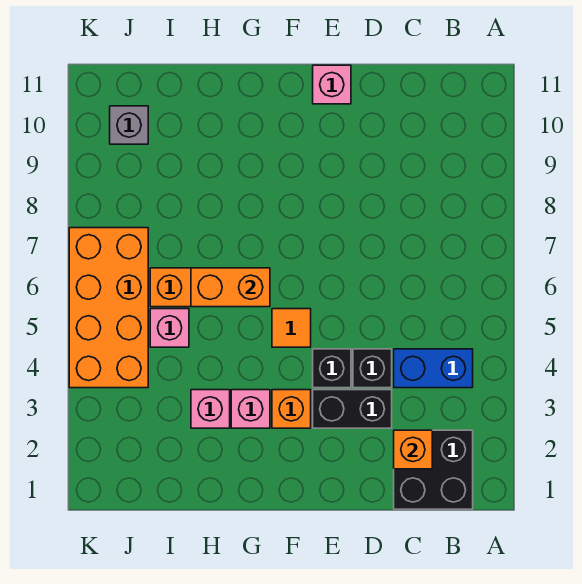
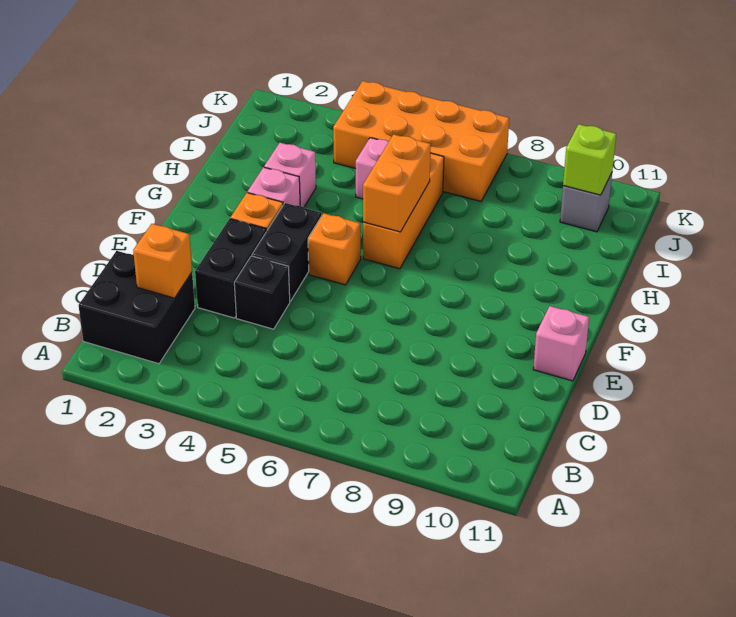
blue 1x2 brick [394,349,473,388] -> none
black 1x1 brick [313,349,351,388] -> black 1x2 brick [252,203,322,301]
orange 1x1 tile [272,309,311,347] -> orange 1x1 brick [308,213,361,285]
none -> lime 1x1 brick [563,124,616,195]

